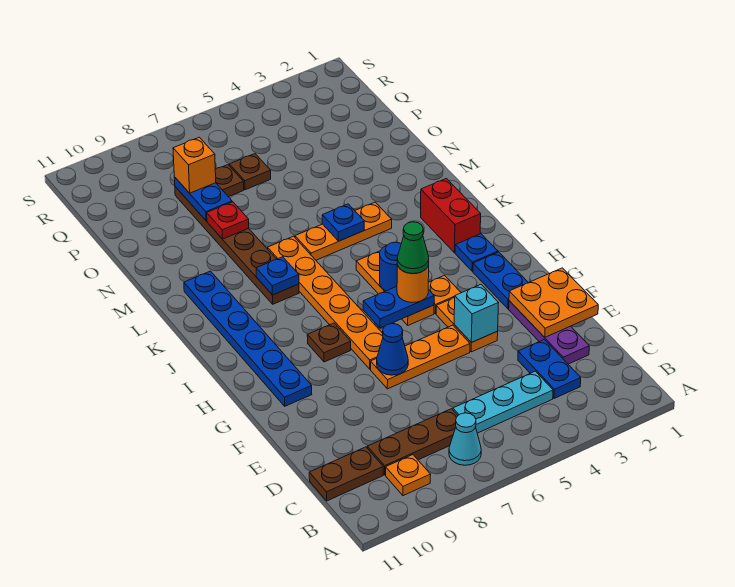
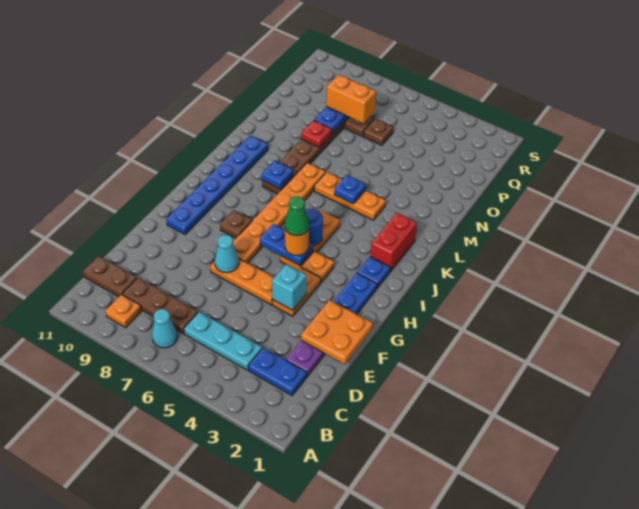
blue 1x2 plate [518,340,581,398] -> blue 1x2 plate turned to [248,348,307,396]
blue 1x1 cone [377,324,408,375] -> cyan 1x1 cone [215,235,239,273]
orange 1x1 brick [173,137,216,193] -> orange 1x2 brick [326,75,376,123]

